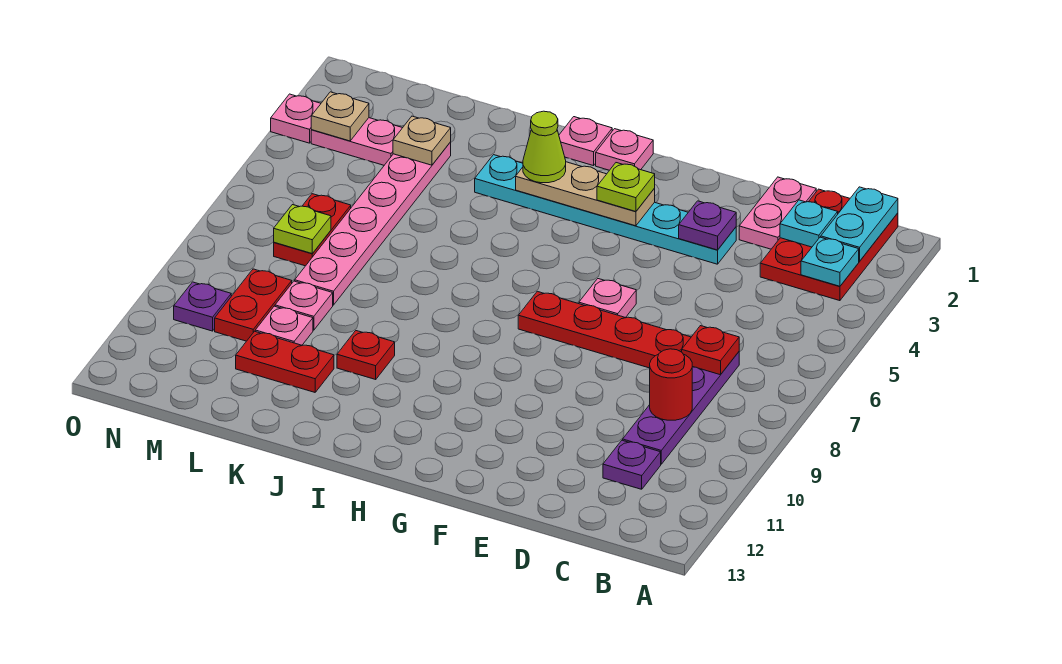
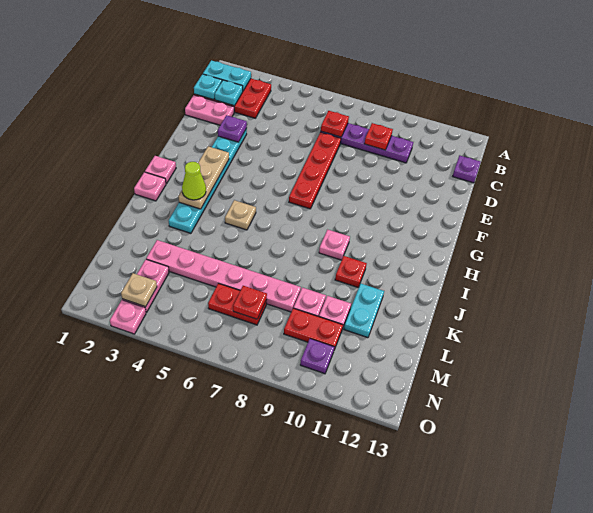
cyan 1x1 plate [801,237,859,286] -> cyan 1x1 plate moved to [194,74,222,100]
red 1x1 round brick [650,349,692,420] -> red 1x1 plate [365,123,393,150]
purple 1x1 plate [603,440,661,489] -> purple 1x1 plate moved to [453,155,481,183]
pink 1x1 plate [579,279,636,318] -> pink 1x1 plate moved to [319,230,350,260]
lime 1x1 plate [597,163,655,211] -> none
red 1x2 plate [236,331,334,392] -> cyan 1x2 plate [344,283,384,338]
tan 1x1 plate [393,116,451,165] -> tan 1x1 plate moved to [225,200,256,230]
lime 1x1 plate [274,205,331,254] -> red 1x1 plate [233,286,267,319]

